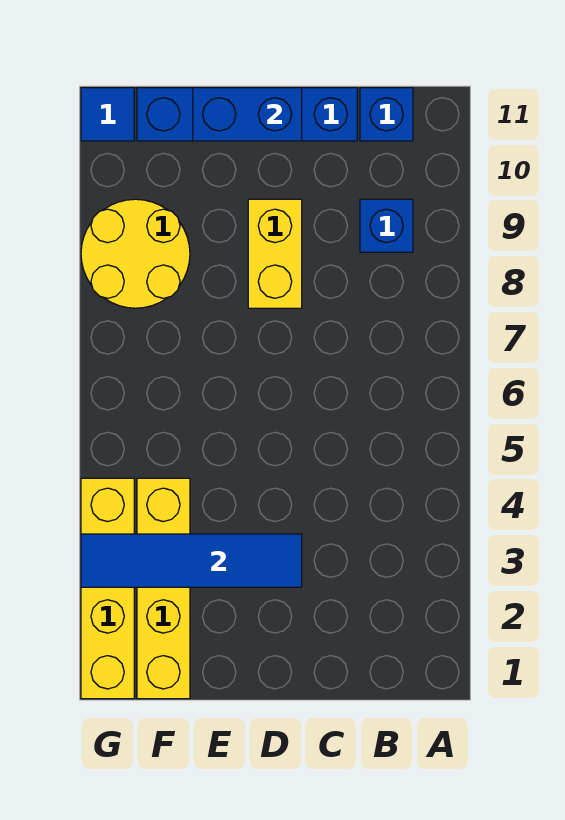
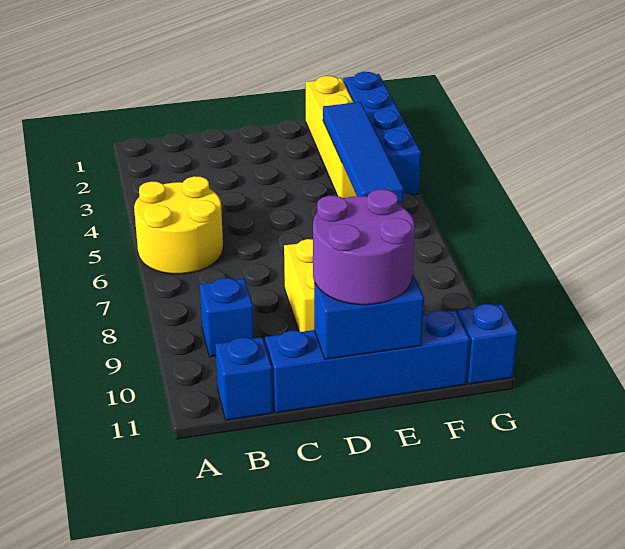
blue 1x4 tile [81,534,302,587] -> blue 1x4 tile turned to [323,102,404,203]
none -> purple 2x2 round brick [313,190,415,305]
yellow 2x2 round brick [81,199,190,308] -> yellow 2x2 round brick moved to [134,176,223,274]
yellow 1x4 brick [81,478,134,699] -> blue 1x4 brick [343,72,421,195]
blue 1x1 tile [81,88,134,141] -> blue 1x1 brick [458,304,518,384]

